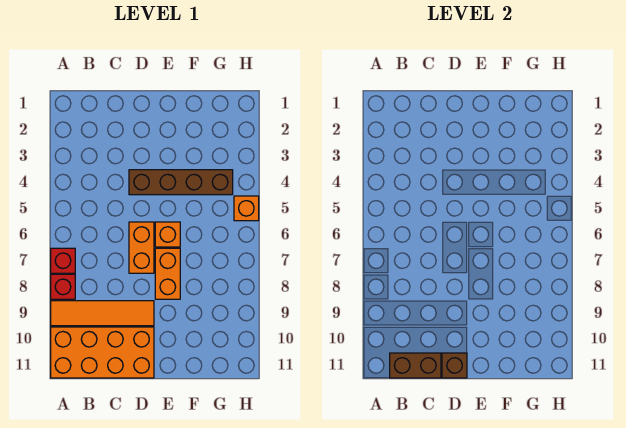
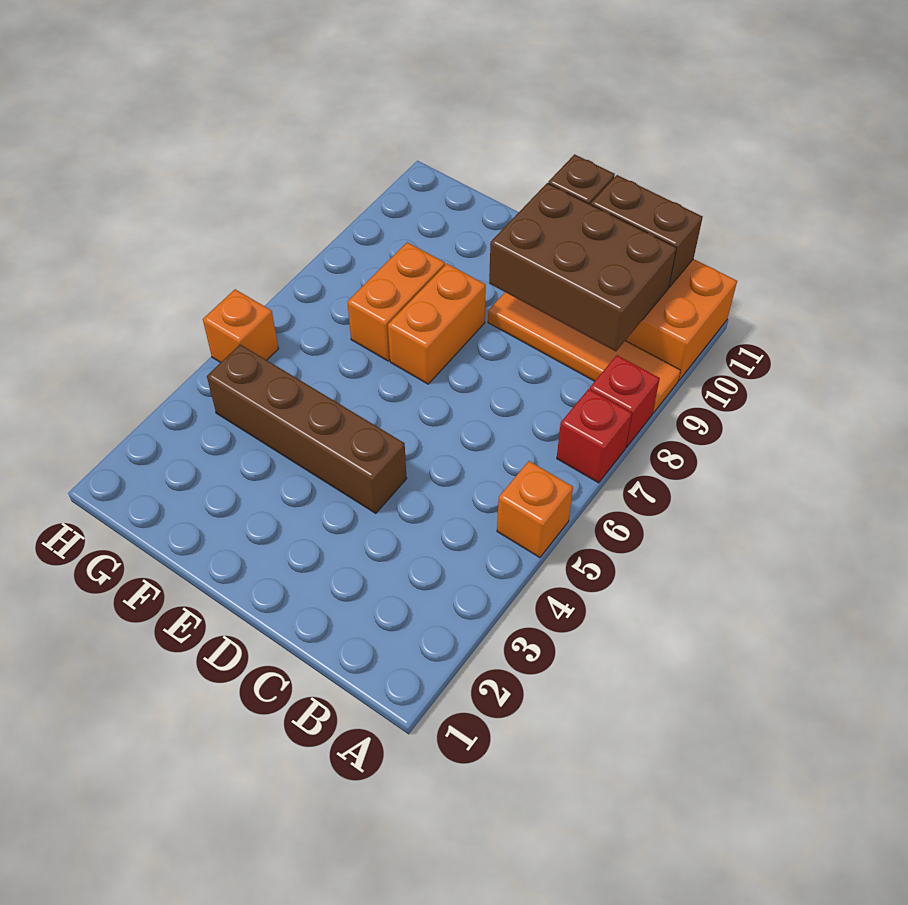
none -> brown 2x3 brick [489,183,676,351]
orange 1x2 brick [129,222,154,273] -> orange 1x2 brick moved to [347,242,445,361]
orange 1x1 brick [155,222,180,247] -> orange 1x1 brick moved to [497,461,573,558]

